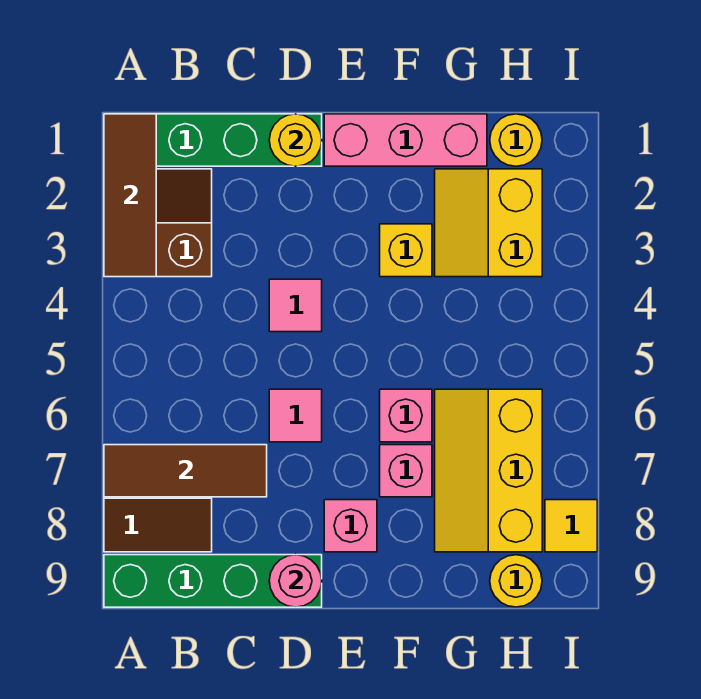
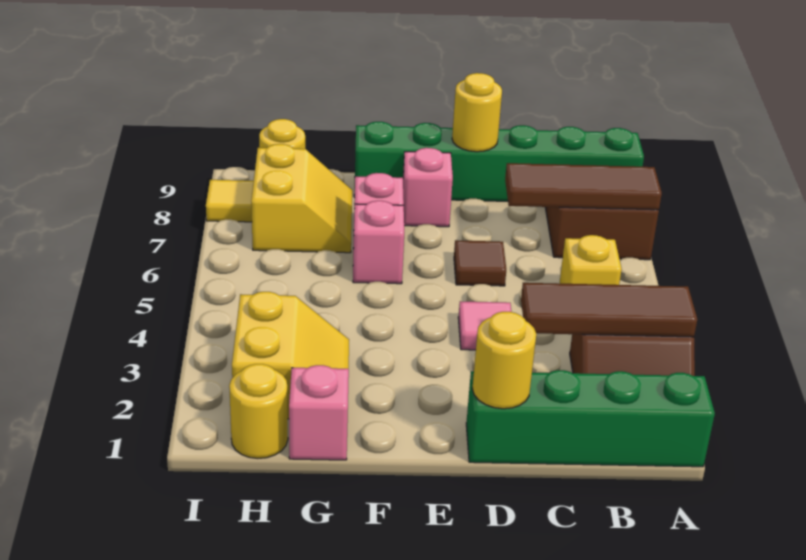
brown 1x3 tile [104,114,156,277] -> brown 1x3 tile turned to [521,283,697,337]
green 1x4 brick [104,555,322,607] -> green 1x6 brick [354,122,644,201]
pink 1x1 tile [269,389,322,442] -> brown 1x1 tile [454,240,506,286]
pink 1x1 round brick [269,555,322,607] -> yellow 1x1 round brick [452,73,502,152]
pink 1x3 brick [324,114,487,166] -> pink 1x1 brick [289,365,349,460]
yellow 1x1 brick [380,224,432,277] -> yellow 1x1 brick moved to [559,235,622,285]
yellow 2x3 slope [435,389,542,552] -> yellow 2x2 slope [251,144,352,253]

